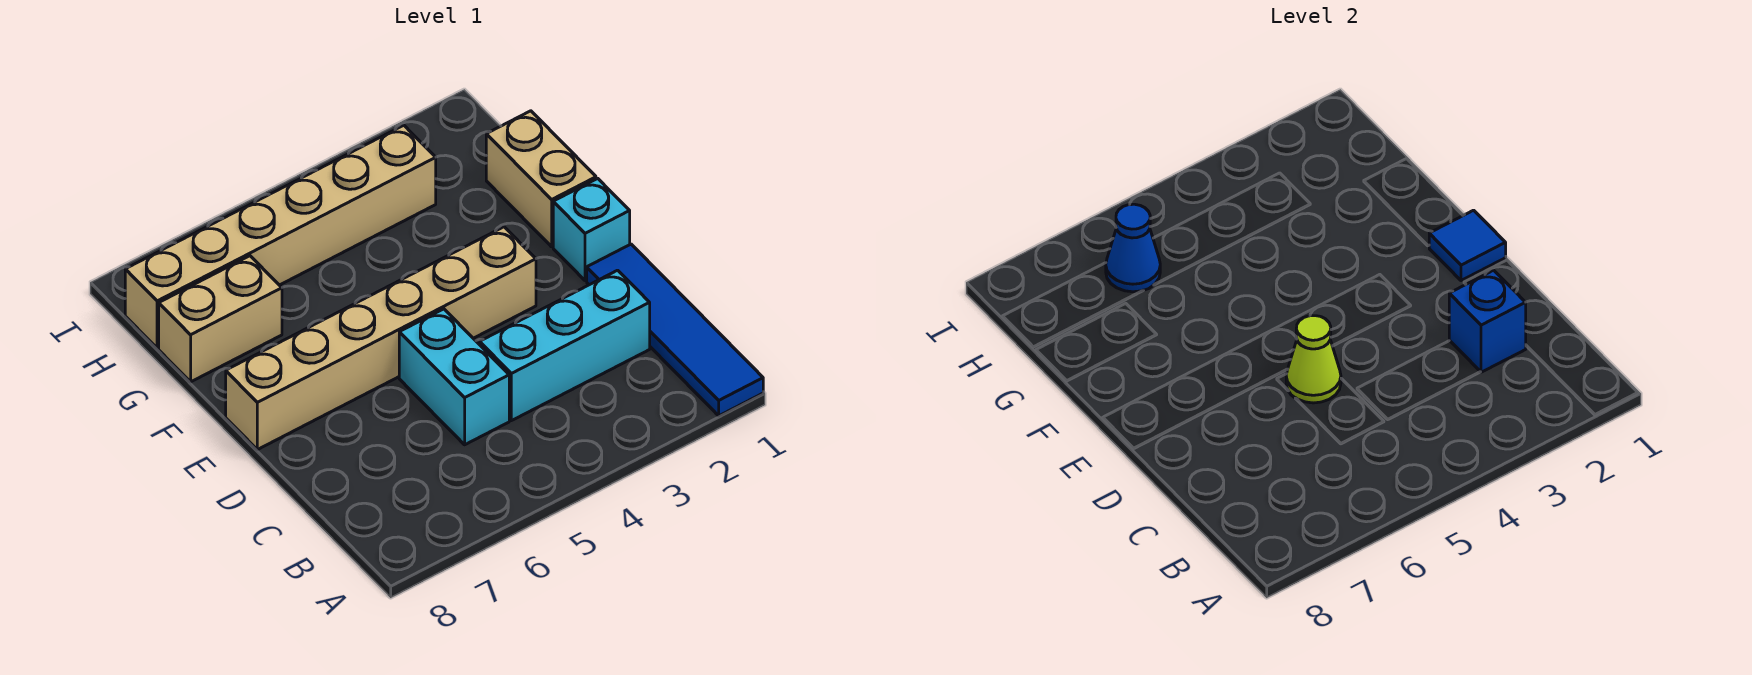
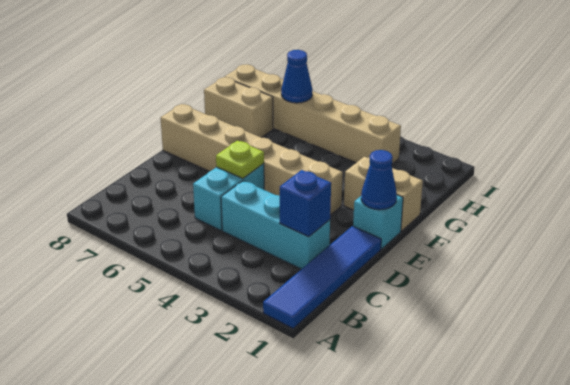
lime 1x1 cone [1286,316,1341,403] -> lime 1x1 plate [216,141,264,178]
blue 1x1 tile [1429,210,1506,281] -> blue 1x1 cone [361,150,397,210]
tan 1x2 brick [486,111,596,247] -> tan 1x2 brick turned to [344,157,423,231]

